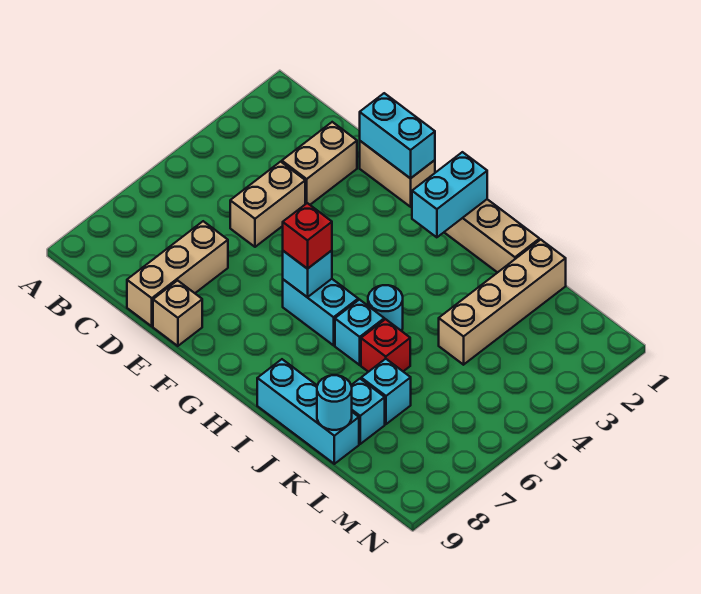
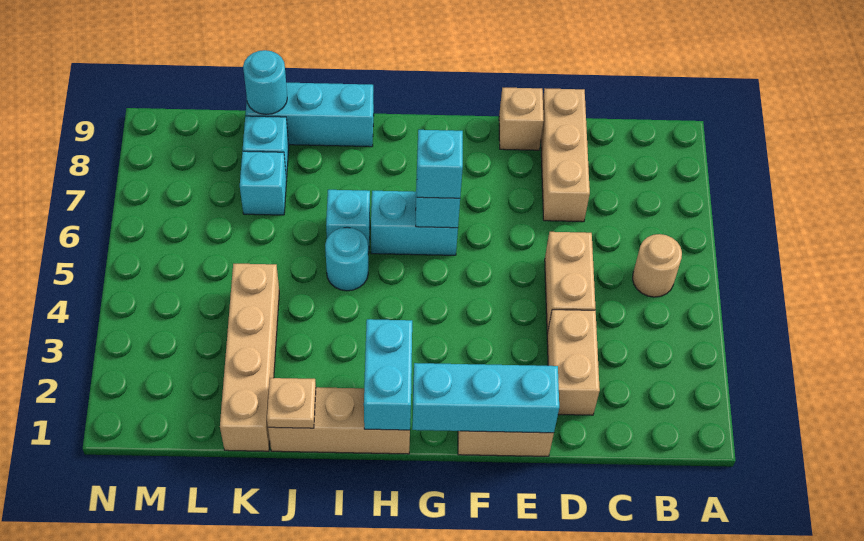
none -> tan 1x1 round brick [632,234,682,297]
cyan 1x2 brick [360,93,435,178] -> cyan 1x3 brick [412,363,559,433]
red 1x1 brick [283,203,332,269] -> cyan 1x1 brick [417,130,463,198]
none -> tan 1x1 plate [267,378,316,428]
red 1x1 brick [361,319,410,372] -> none

